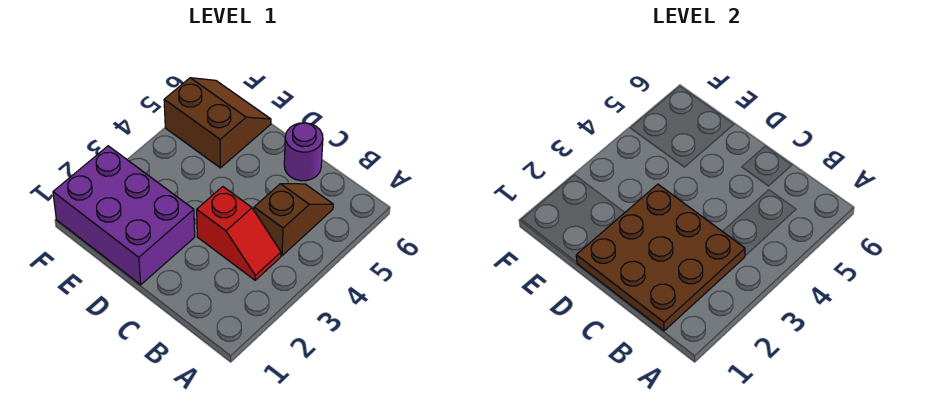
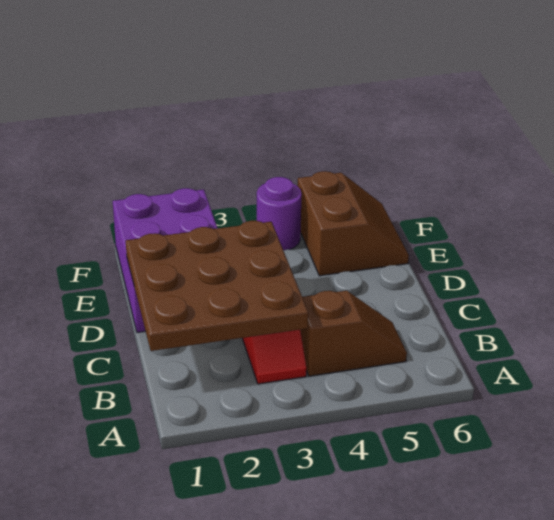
purple 1x1 round brick [284,123,323,181] -> purple 1x1 round brick moved to [257,177,302,250]

